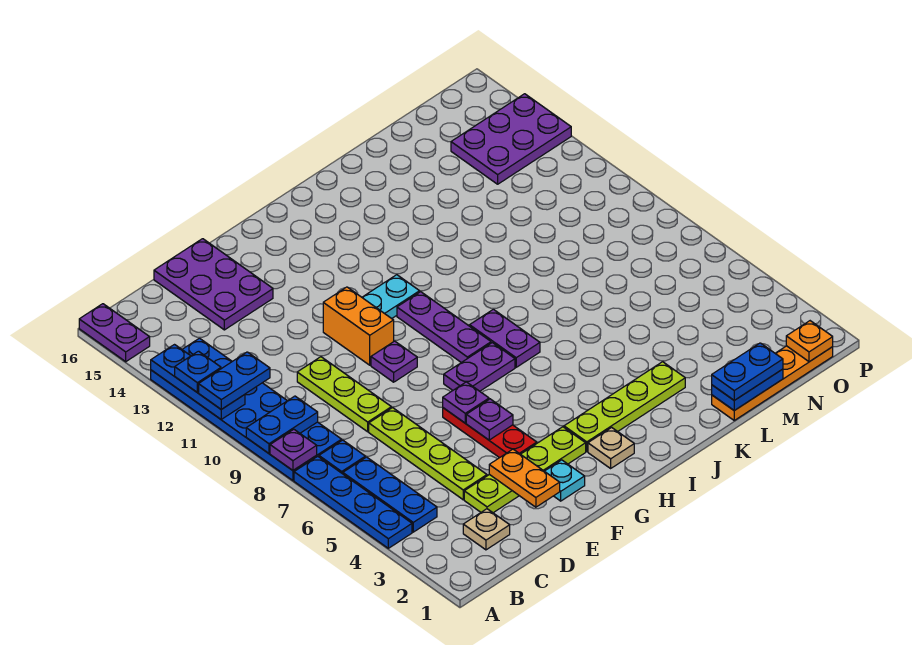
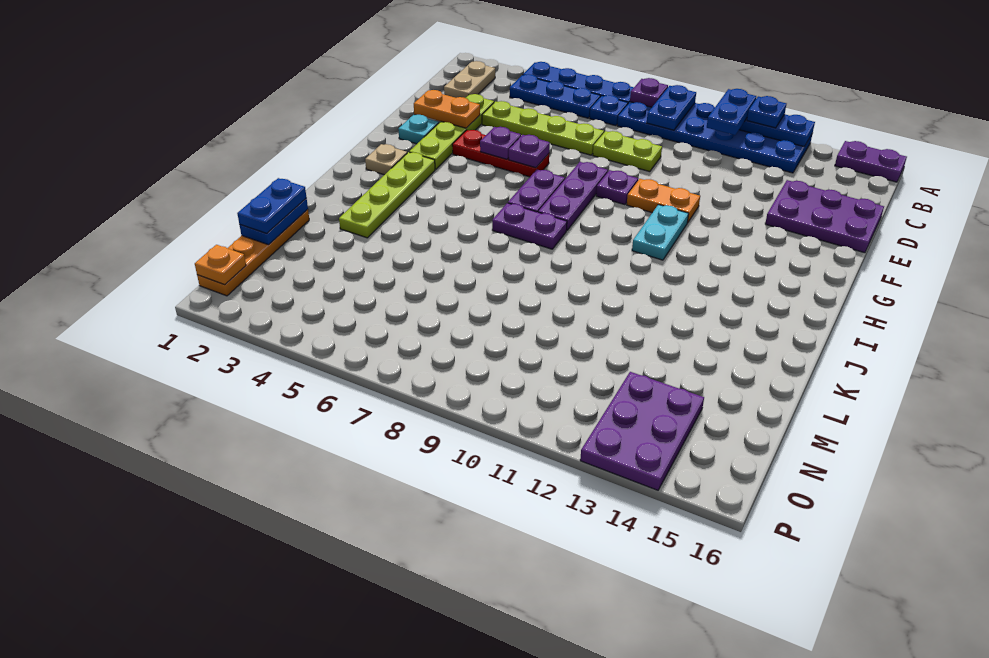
tan 1x1 plate [463,509,510,550] -> tan 1x2 plate [444,61,495,98]
lime 1x3 plate [297,357,391,432] -> lime 1x2 plate [593,131,662,172]
orange 1x2 brick [323,287,394,365] -> orange 1x2 plate [627,179,700,223]
purple 1x3 plate [397,292,491,363] -> purple 1x3 plate turned to [538,162,608,231]

